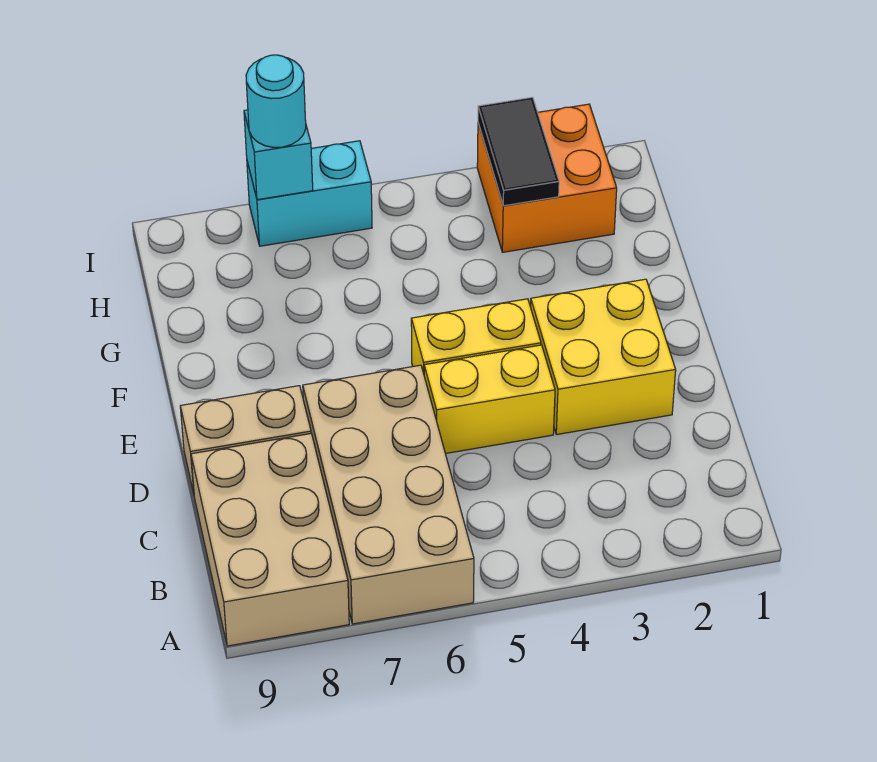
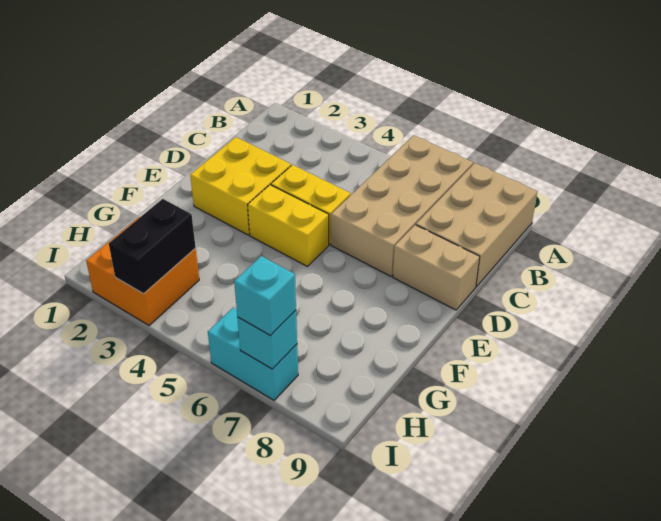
black 1x2 tile [478,97,559,206] -> black 1x2 brick [109,199,196,294]
cyan 1x1 round brick [246,55,306,147] -> cyan 1x1 brick [234,256,296,336]

